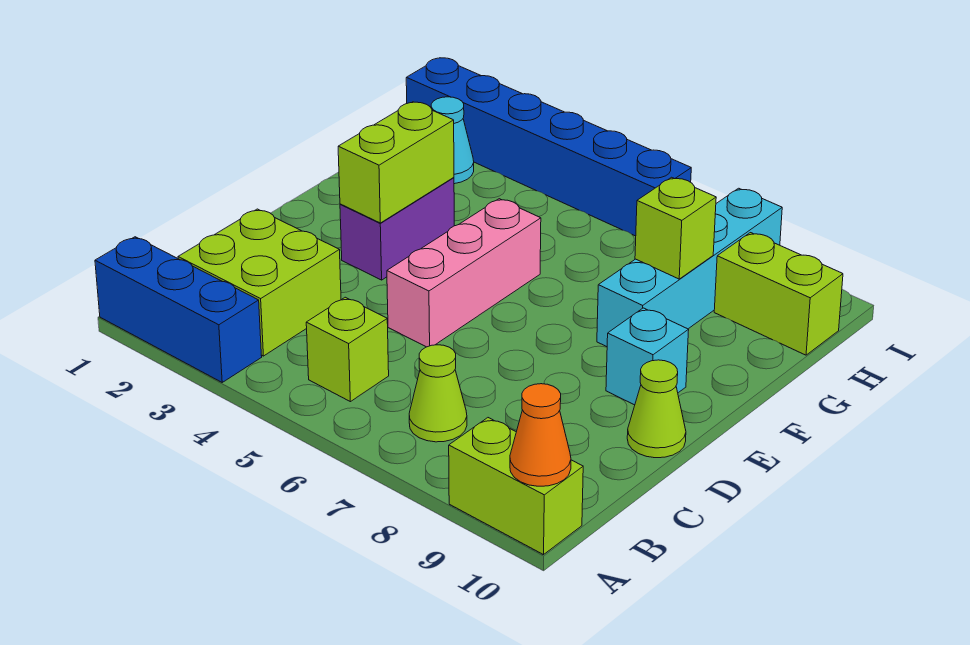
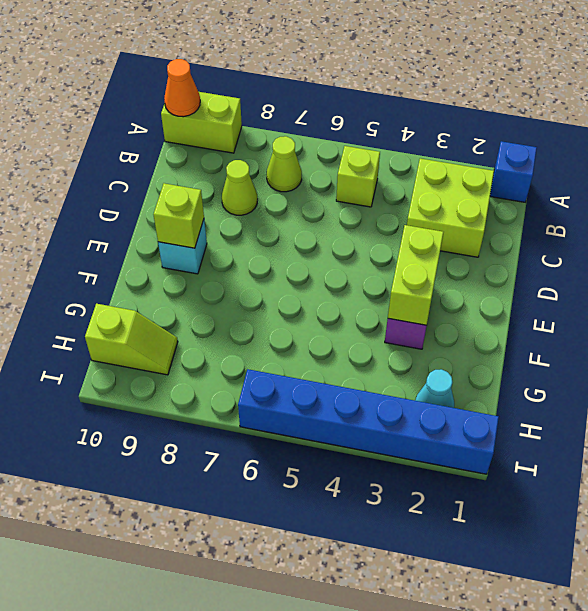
blue 1x3 brick [95,237,262,382] -> blue 1x1 brick [490,141,537,202]
pink 1x3 brick [387,199,541,347] -> none
lime 1x1 cone [627,360,686,458] -> lime 1x1 cone moved to [222,160,257,215]
cyan 1x4 brick [597,188,782,347] -> none
lime 1x1 brick [635,177,716,279] -> lime 1x1 brick moved to [153,183,204,248]
lime 1x2 brick [714,233,843,355] -> lime 1x2 slope [85,304,178,375]

